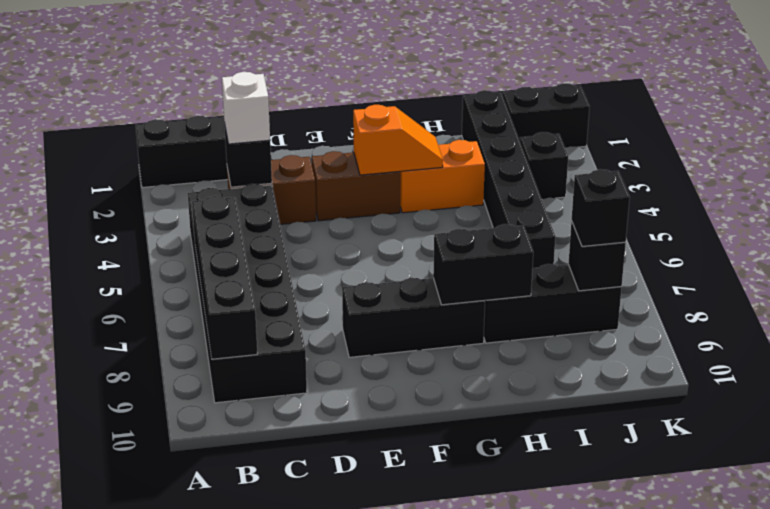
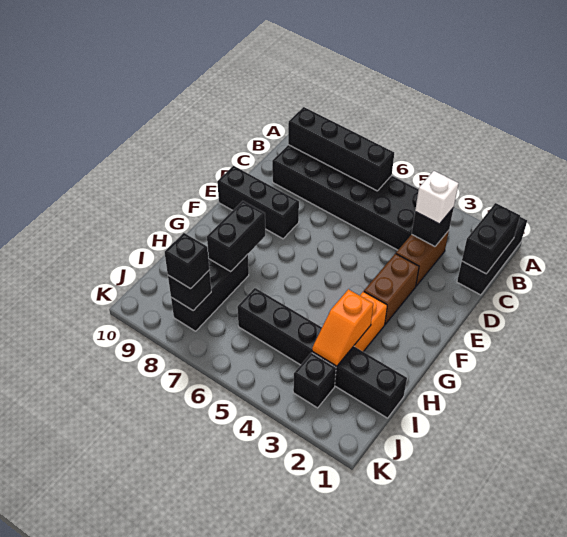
black 1x3 brick [342,278,485,357] -> black 1x3 brick turned to [217,166,299,239]
orange 1x2 slope [353,105,443,175] -> orange 1x2 slope moved to [312,289,373,366]
black 1x2 brick [503,83,590,148] -> black 1x2 brick moved to [462,203,520,274]

